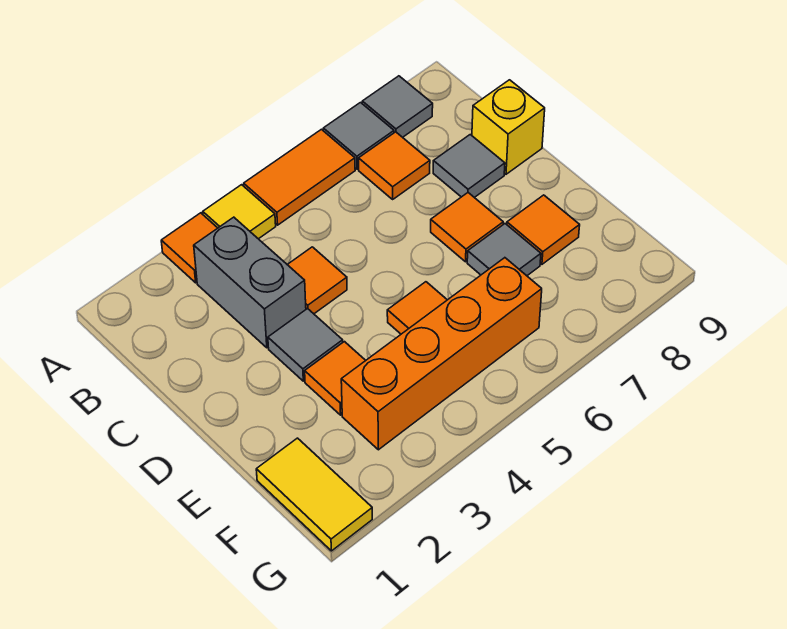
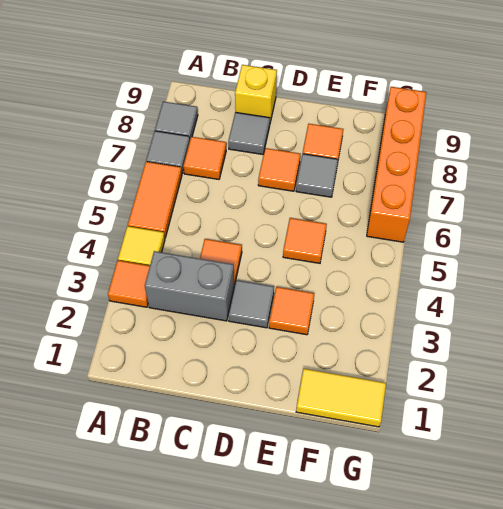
orange 1x4 brick [341,258,542,450] -> orange 1x4 brick moved to [367,87,426,242]

